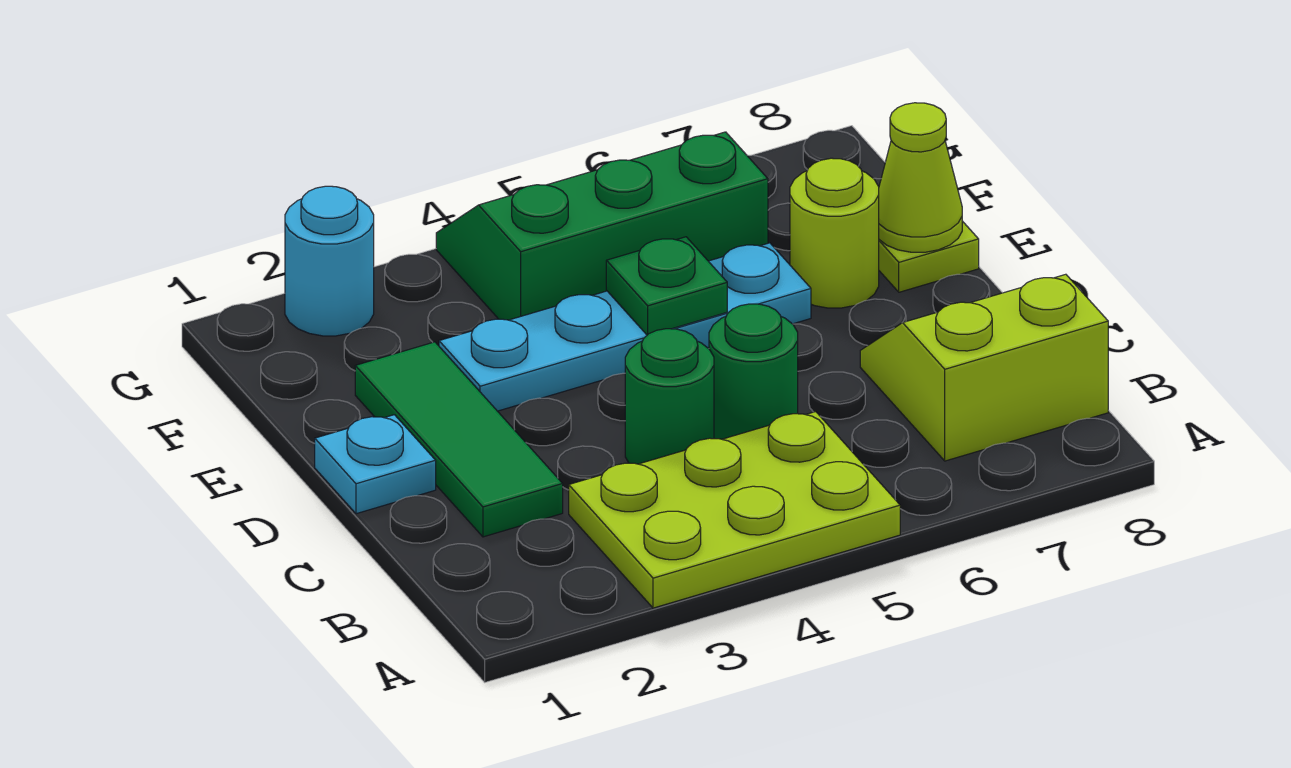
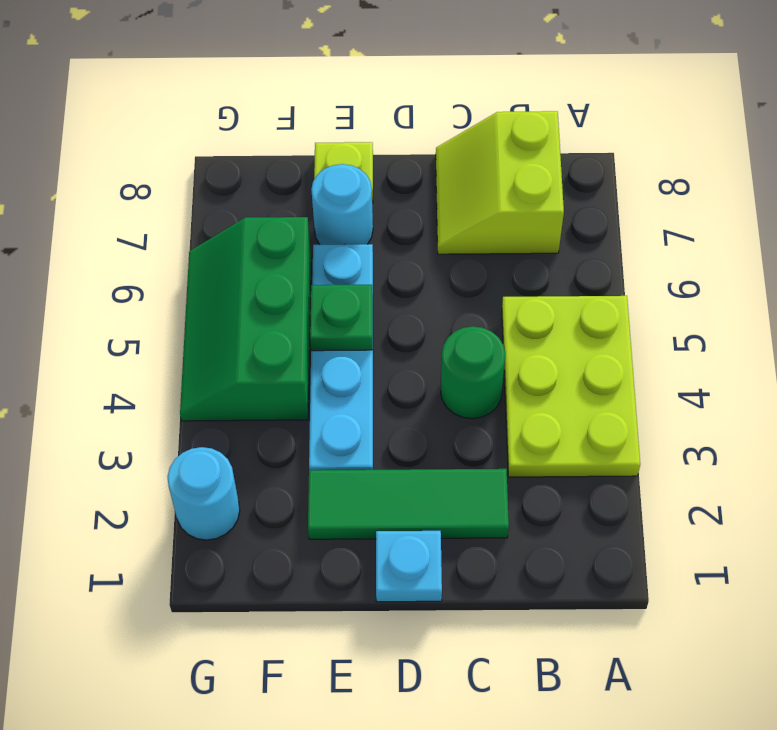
green 1x1 round brick [709,304,798,439] -> none
lime 1x1 round brick [790,158,879,308] -> cyan 1x1 round brick [311,164,373,245]
lime 1x1 cone [879,103,962,252] -> none

